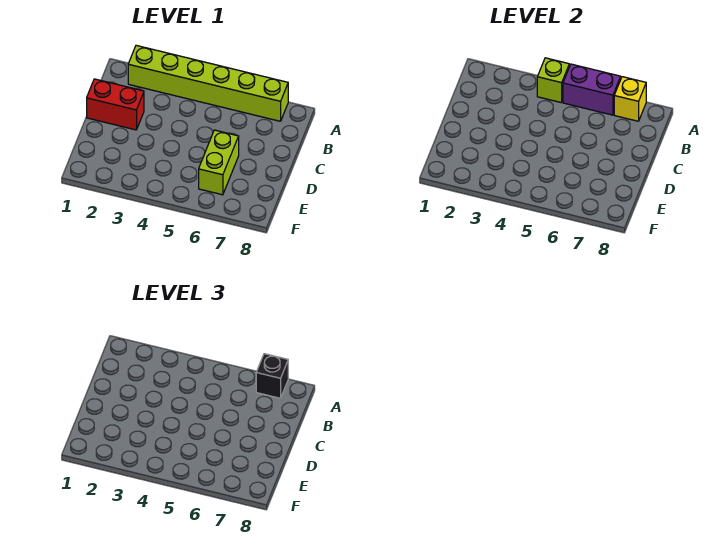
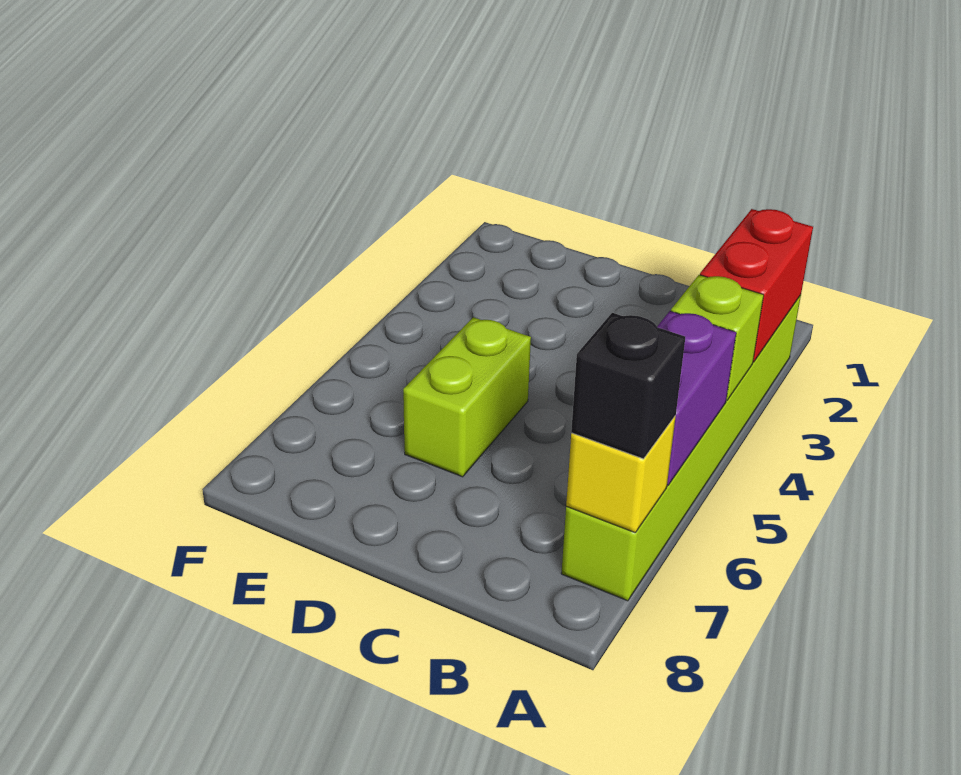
red 1x2 brick [87,79,144,130] -> red 1x2 brick moved to [700,209,813,362]
lime 1x2 brick [199,130,239,195] -> lime 1x2 brick turned to [403,317,531,477]

